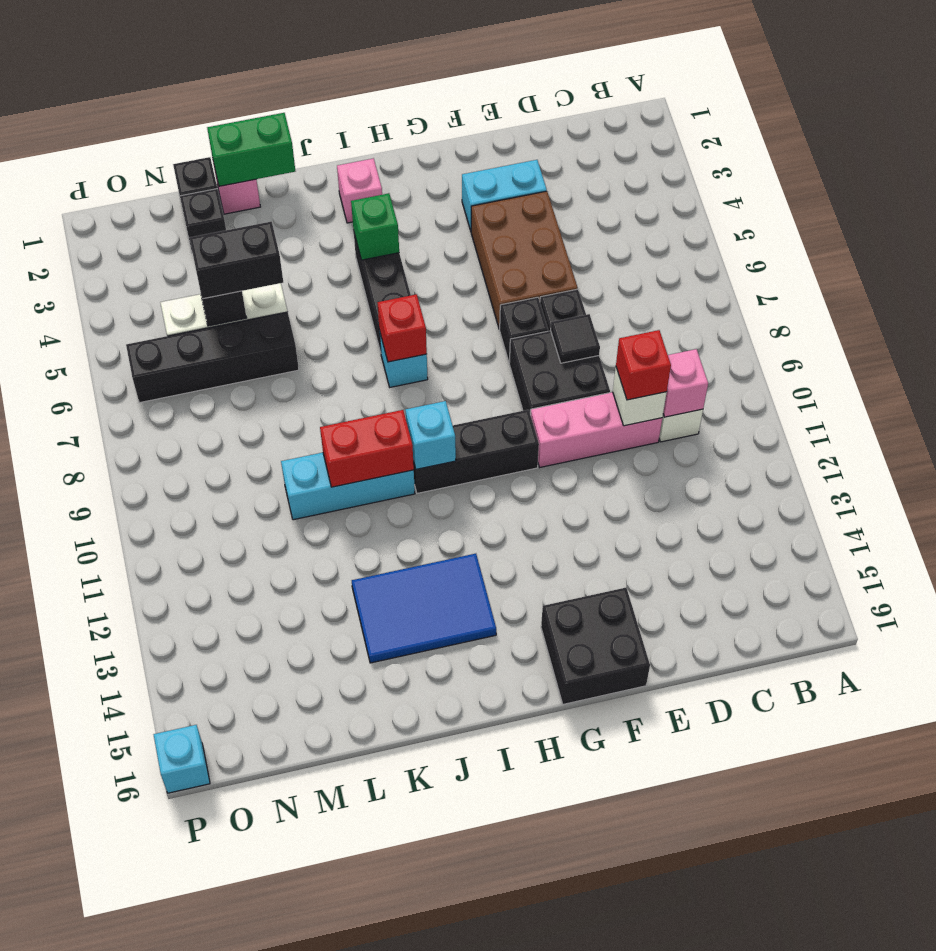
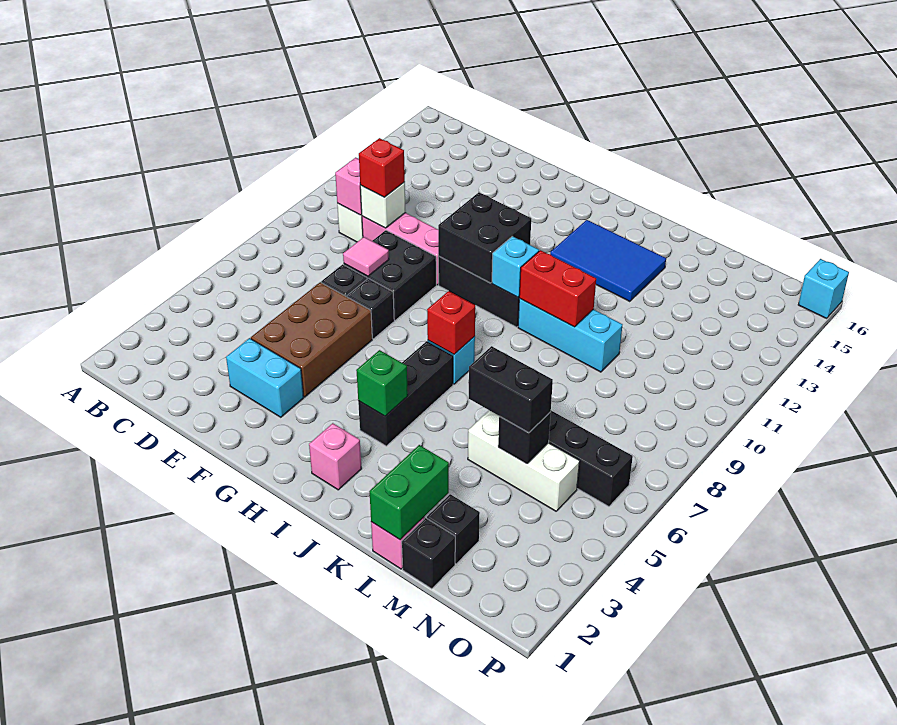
black 1x1 tile [551,314,600,363] -> pink 1x1 tile [343,237,389,276]
black 2x2 brick [541,587,650,704] -> black 2x2 brick moved to [438,192,531,283]
green 1x2 brick [207,113,295,186] -> green 1x2 brick turned to [369,445,449,540]

